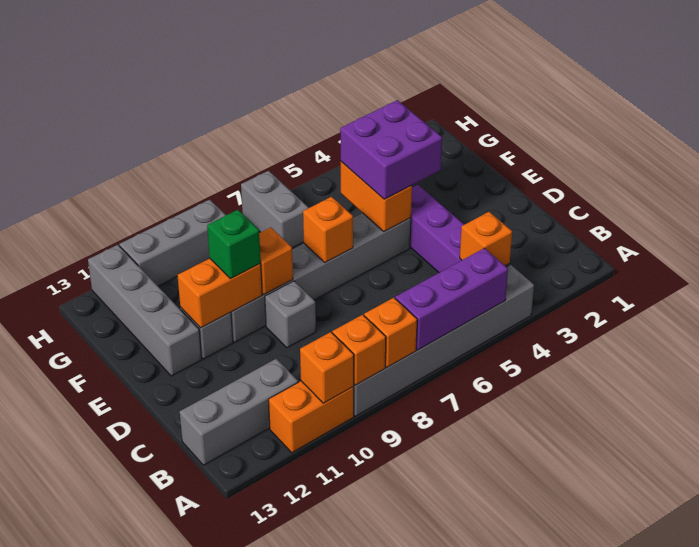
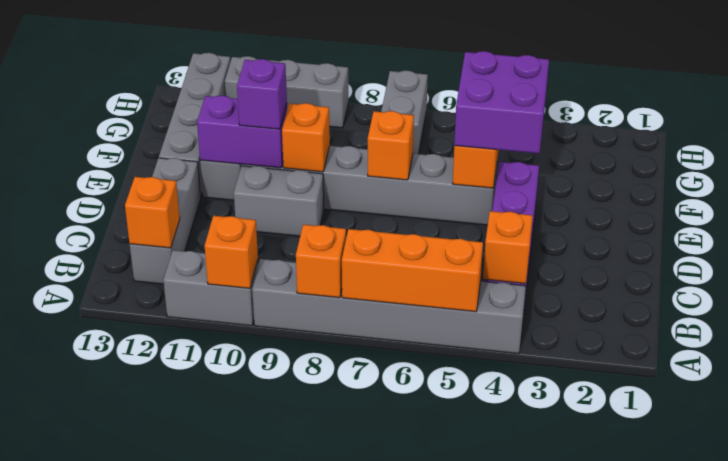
purple 1x3 brick [395,248,508,350] -> orange 1x3 brick [342,229,483,312]
orange 1x1 brick [332,315,386,385] -> orange 1x1 brick moved to [125,177,180,248]
orange 1x2 brick [269,381,354,453] -> grey 1x2 brick [163,250,258,326]
grey 1x3 brick [180,359,298,465] -> grey 1x3 brick turned to [130,158,201,284]
grey 1x1 brick [265,281,316,348] -> grey 1x2 brick [234,166,324,236]
orange 1x2 brick [177,259,262,328] -> purple 1x2 brick [197,96,287,168]
green 1x1 brick [207,210,261,279] -> purple 1x1 brick [237,59,287,129]

